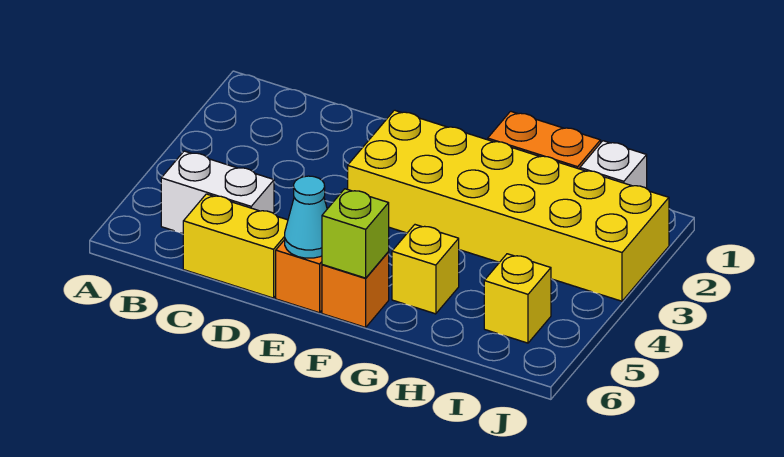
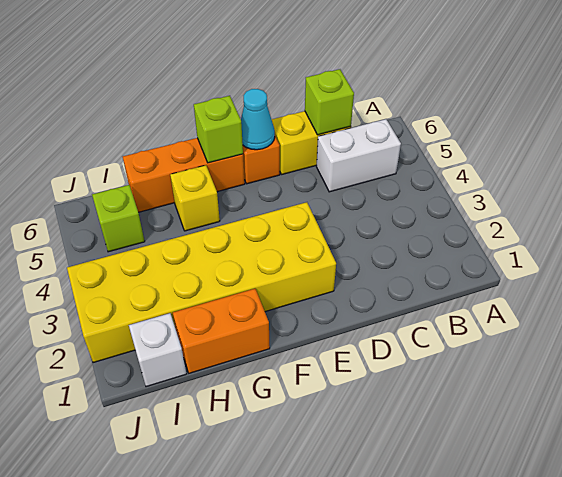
none -> lime 1x1 brick [305,69,354,135]
orange 1x1 brick [322,252,389,327] -> orange 1x3 brick [123,138,245,212]
yellow 1x1 brick [484,254,551,343] -> lime 1x1 brick [92,185,145,252]

